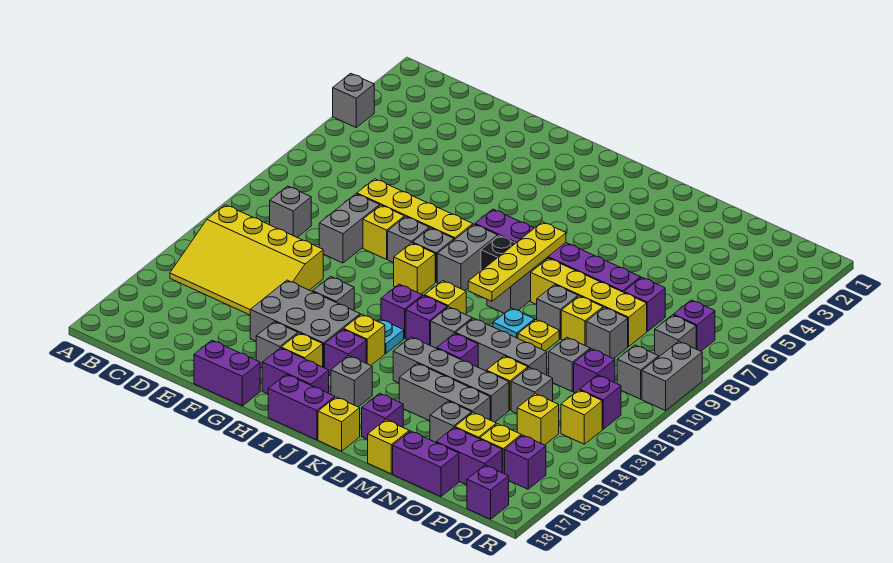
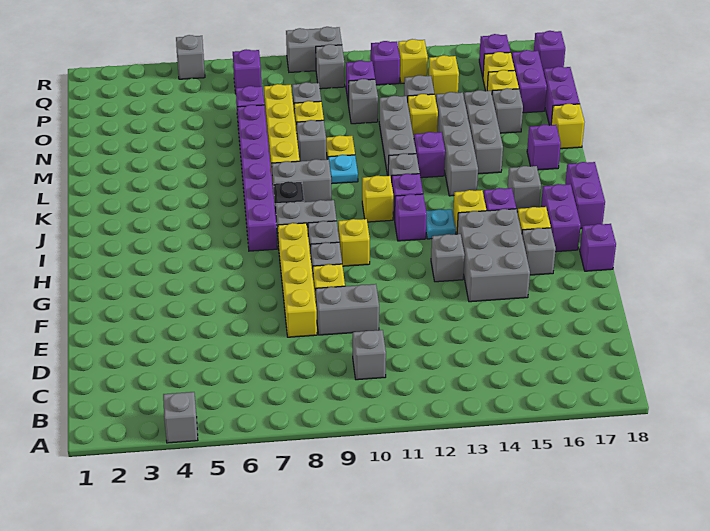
yellow 3x4 slope [170,205,323,315] -> none
purple 1x2 brick [194,340,260,406] -> purple 1x1 brick [580,224,616,271]
yellow 1x4 plate [468,222,566,301] -> none
yellow 1x1 brick [318,397,360,451] -> none
grey 1x1 brick [655,315,696,357] -> grey 1x1 brick moved to [176,35,205,79]

